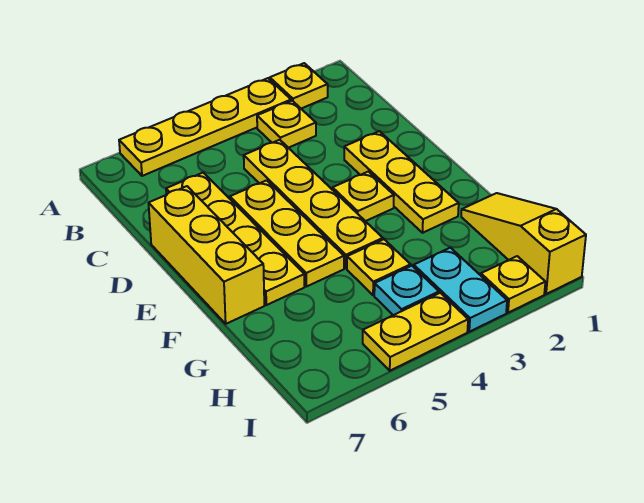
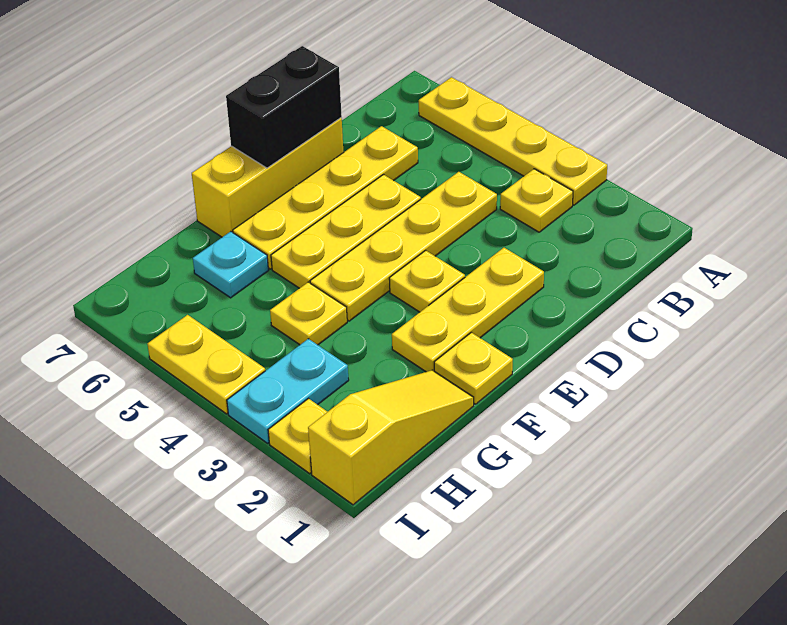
yellow 1x1 plate [270,63,328,109] -> yellow 1x1 plate moved to [434,332,513,404]
none -> black 1x2 brick [226,46,342,168]
cyan 1x1 plate [374,266,439,315] -> cyan 1x1 plate moved to [193,231,269,298]

